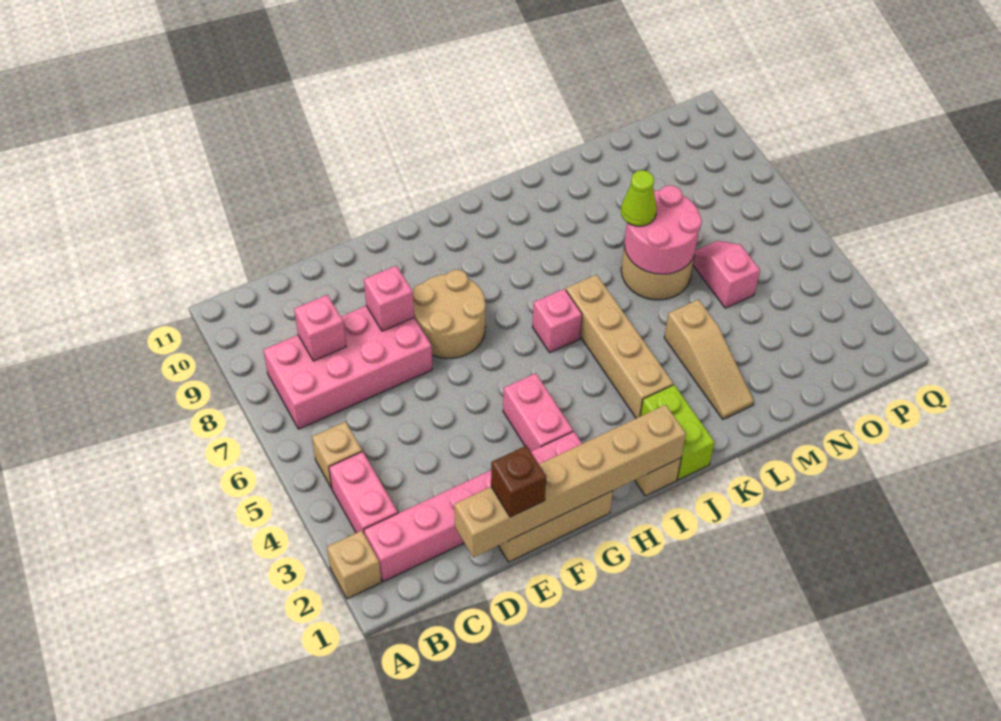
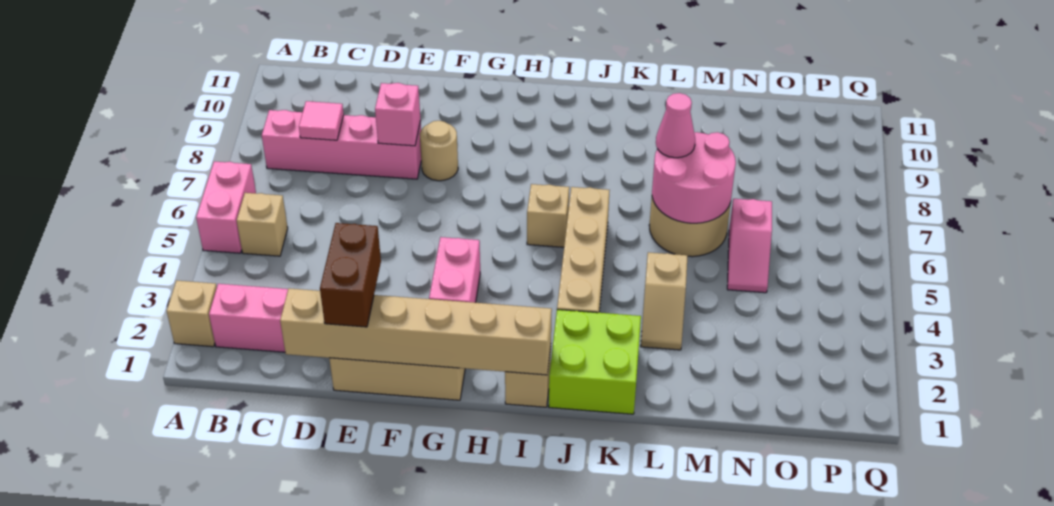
pink 1x2 brick [329,451,398,533] -> pink 1x2 brick moved to [196,161,256,253]
pink 2x4 brick [263,306,432,429] -> pink 1x4 brick [262,110,421,179]
pink 1x1 brick [294,295,346,361] -> pink 1x1 tile [299,101,344,140]
brown 1x1 brick [491,446,546,517] -> brown 1x2 brick [320,223,381,327]
tan 2x2 round brick [413,269,485,358] -> tan 1x1 round brick [420,121,458,181]
pink 1x1 brick [532,289,582,352] -> tan 1x1 brick [527,184,569,247]
lime 1x2 brick [640,385,715,480] -> lime 2x2 brick [549,310,641,414]
tan 1x3 slope [664,300,754,419] -> tan 1x2 slope [641,252,688,350]
lime 1x1 cone [621,170,657,226] -> pink 1x1 cone [656,93,695,158]
pink 1x2 slope [693,241,760,308] -> pink 1x2 slope turned to [727,199,772,293]

